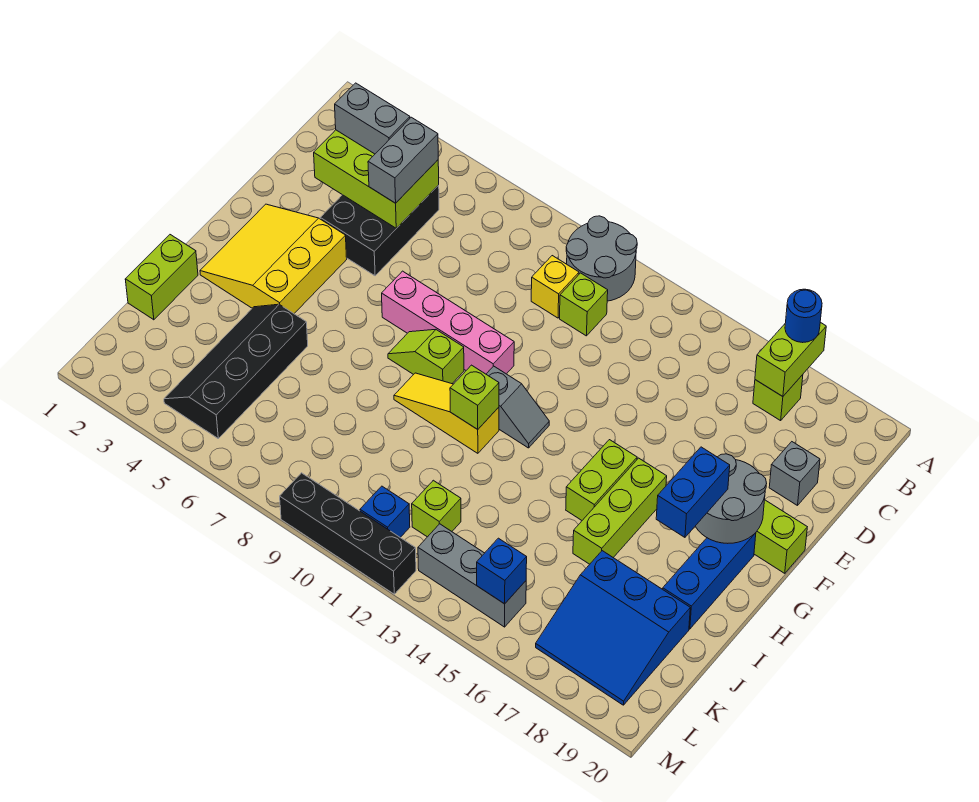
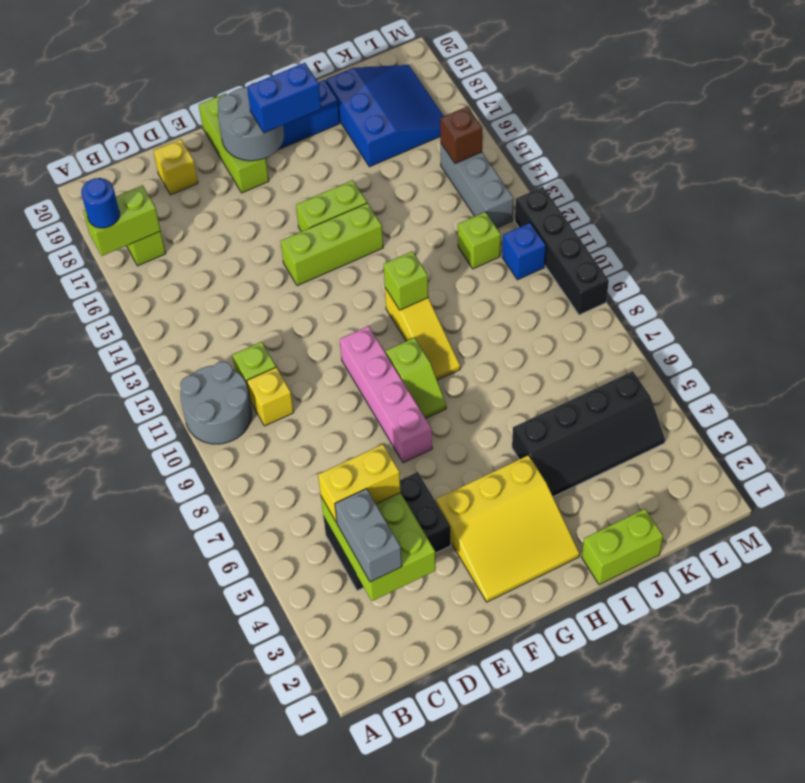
grey 1x2 brick [368,117,438,203] -> yellow 1x2 brick [318,444,401,523]
grey 1x1 brick [769,442,820,506] -> yellow 1x1 brick [154,139,198,195]
grey 1x2 slope [486,366,549,448] -> none
lime 1x3 brick [573,458,667,564] -> lime 1x3 brick moved to [281,203,383,286]
blue 1x1 brick [477,538,527,604] -> brown 1x1 brick [440,107,483,164]

